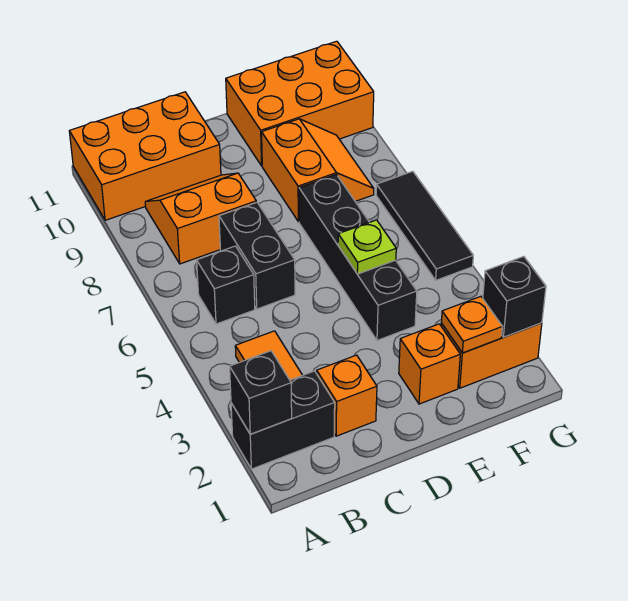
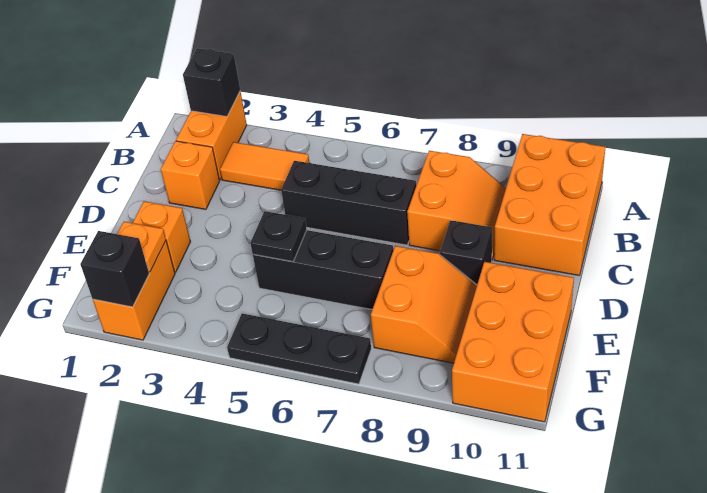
black 1x2 brick [231,371,335,469] -> orange 1x2 brick [176,91,247,180]
black 1x1 brick [197,246,255,324] -> black 1x1 brick moved to [440,220,492,285]
black 1x2 brick [219,202,295,309] -> black 1x3 brick [281,161,416,245]
black 1x4 brick [299,174,417,340] -> black 1x3 brick [253,230,393,309]
lime 1x1 plate [338,220,396,274] -> black 1x1 plate [251,211,307,261]
orange 2x2 slope [262,119,374,222] -> orange 2x2 slope turned to [371,246,477,363]
black 1x3 tile [376,171,473,280] -> black 1x3 plate [227,313,371,384]

